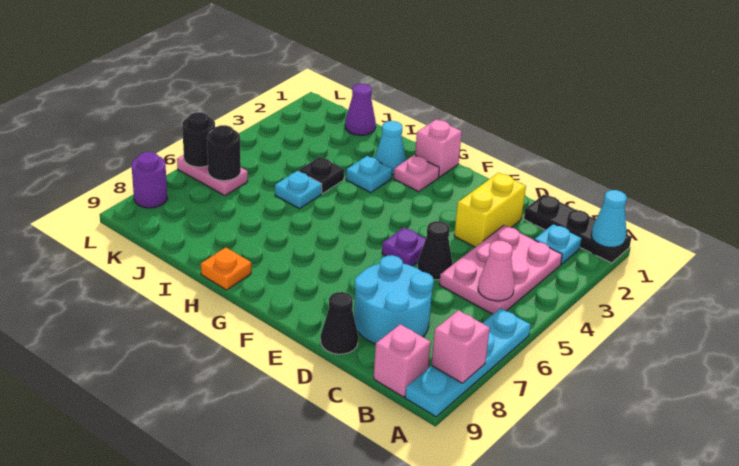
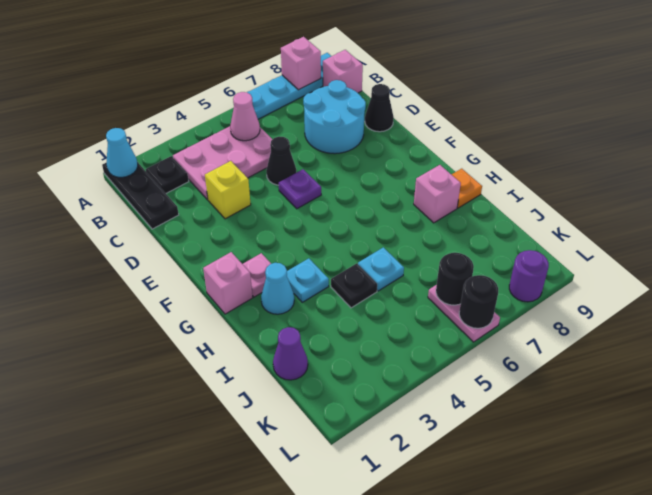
cyan 1x1 plate [535,224,582,264] -> black 1x1 plate [146,156,189,193]
yellow 1x2 brick [454,173,526,247] -> yellow 1x1 brick [205,161,251,219]
none -> pink 1x1 brick [414,165,461,223]

